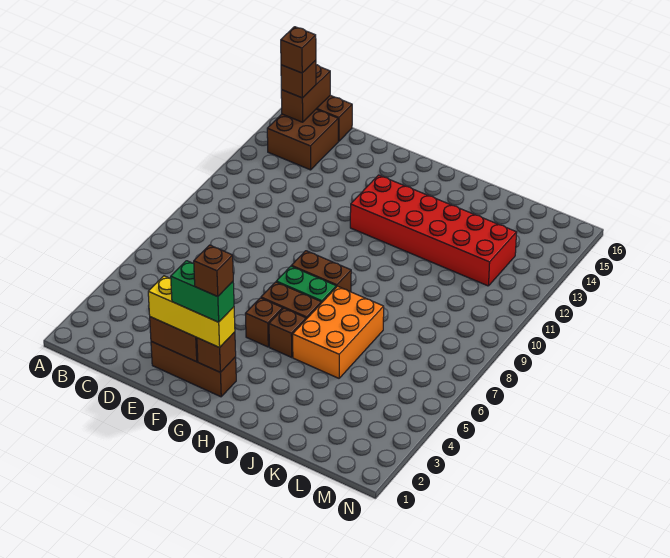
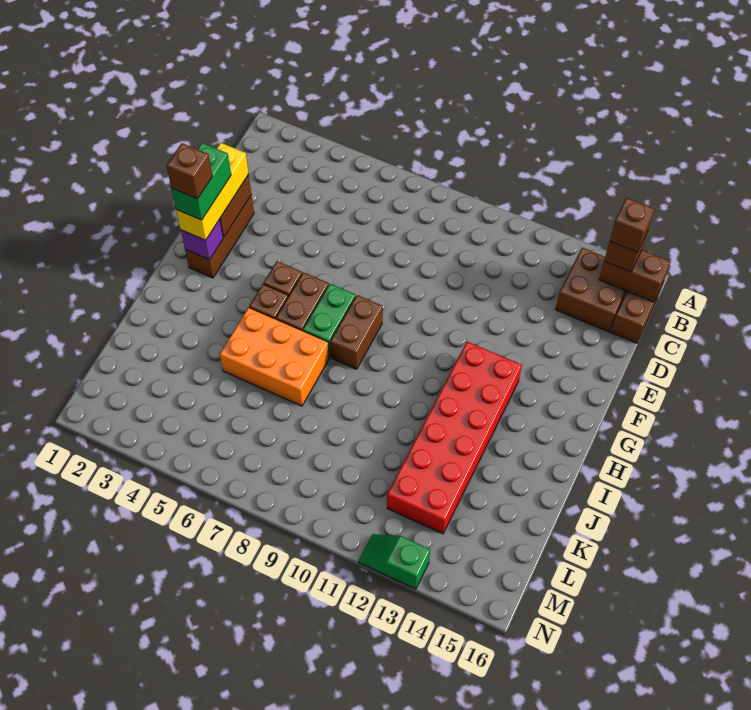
brown 1x1 brick [197,332,236,372] -> purple 1x1 brick [181,219,223,260]
none -> green 1x2 slope [359,534,430,589]

